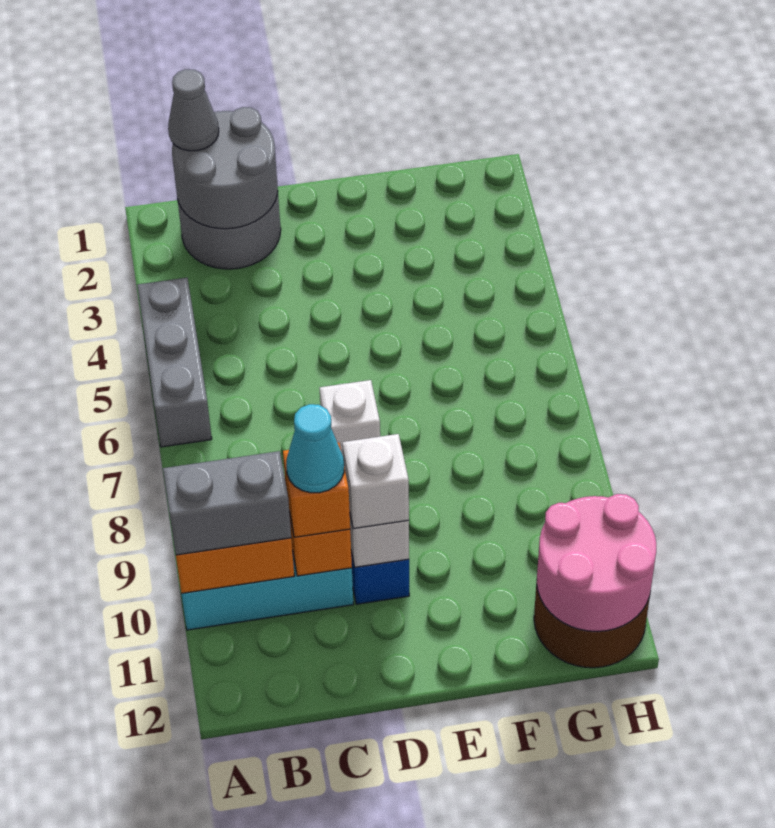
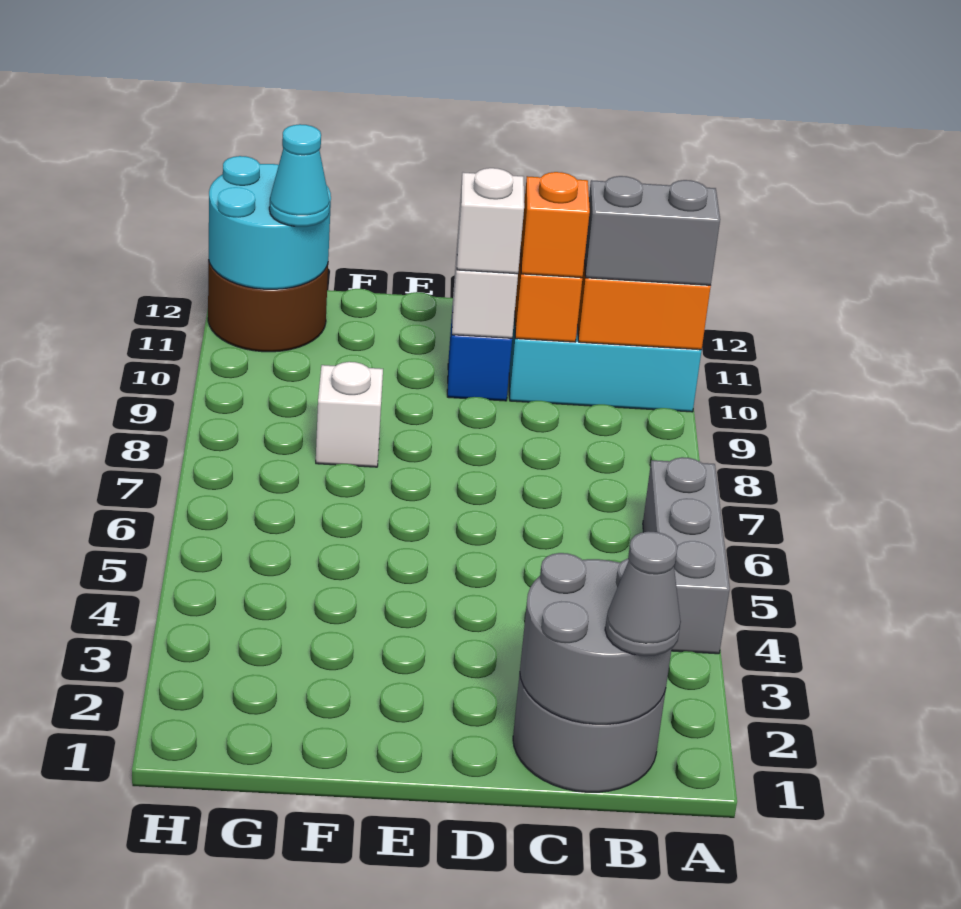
cyan 1x1 cone [286,404,344,493] -> cyan 1x1 cone moved to [269,124,330,227]
white 1x1 brick [320,380,380,455] -> white 1x1 brick moved to [316,362,383,467]
pink 2x2 round brick [537,494,656,631] -> cyan 2x2 round brick [209,156,331,289]

